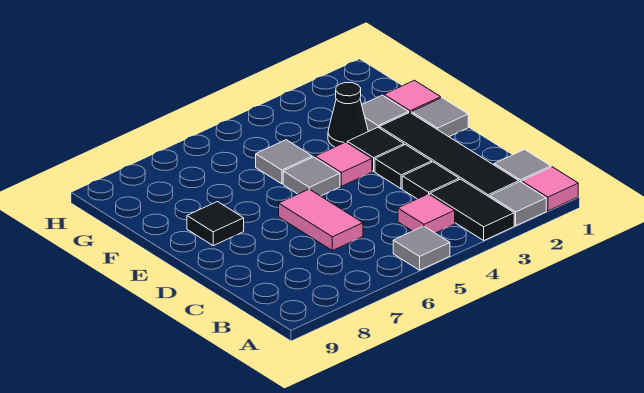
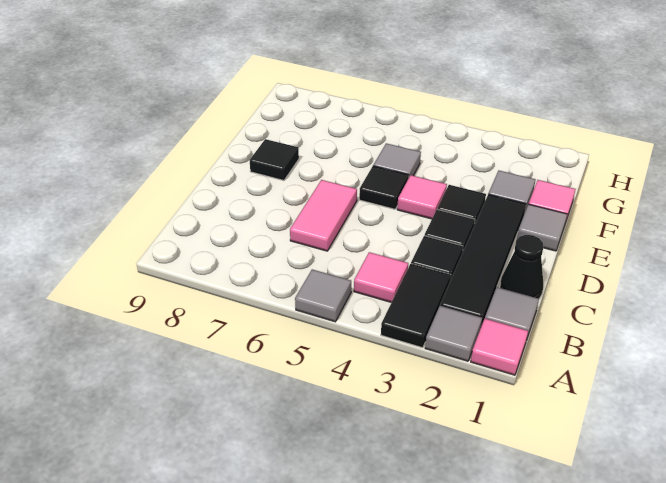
grey 1x1 tile [283,157,340,196] -> black 1x1 tile [359,166,409,209]
black 1x1 cone [328,83,368,147] -> black 1x1 cone moved to [500,235,544,299]

